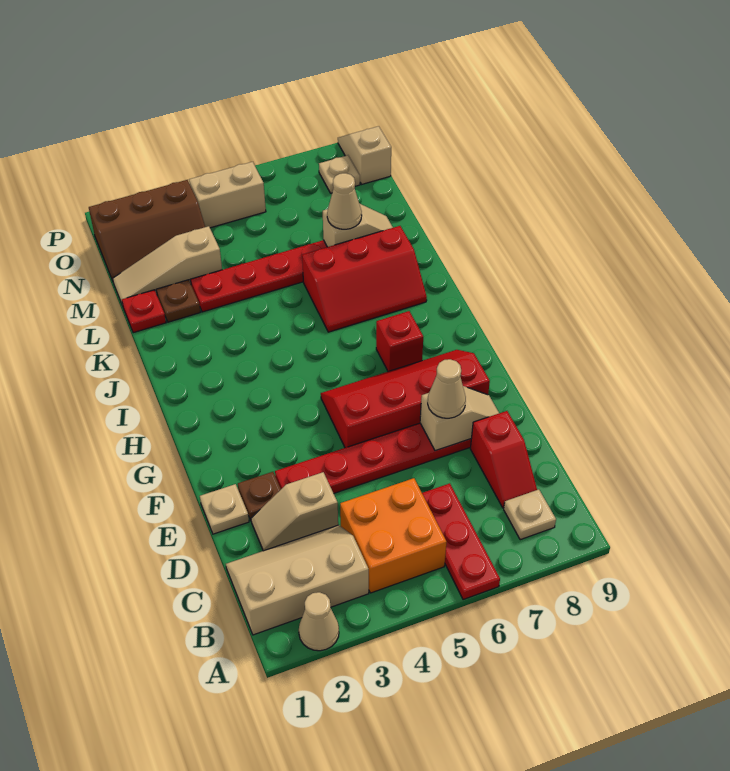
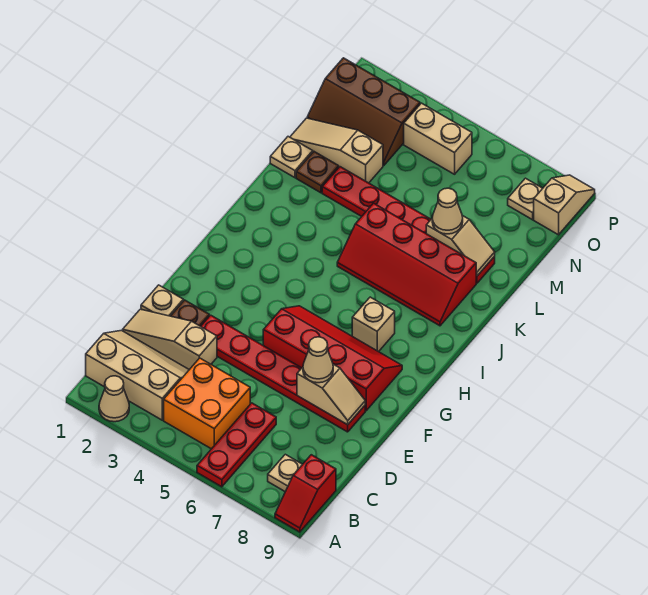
red 1x2 slope [470,411,537,508] -> red 1x2 slope moved to [275,455,336,532]
tan 1x2 slope [251,472,338,551] -> tan 1x3 slope [123,309,217,370]
red 1x1 brick [376,311,423,371] -> tan 1x1 brick [352,297,395,352]
red 2x3 slope [302,226,427,332] -> red 2x4 slope [337,203,476,326]
red 1x1 plate [122,290,166,333] -> tan 1x1 plate [270,137,313,178]

